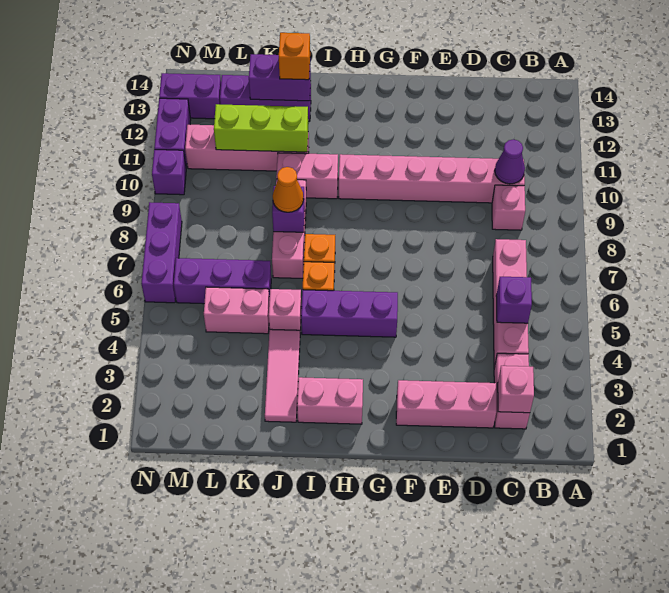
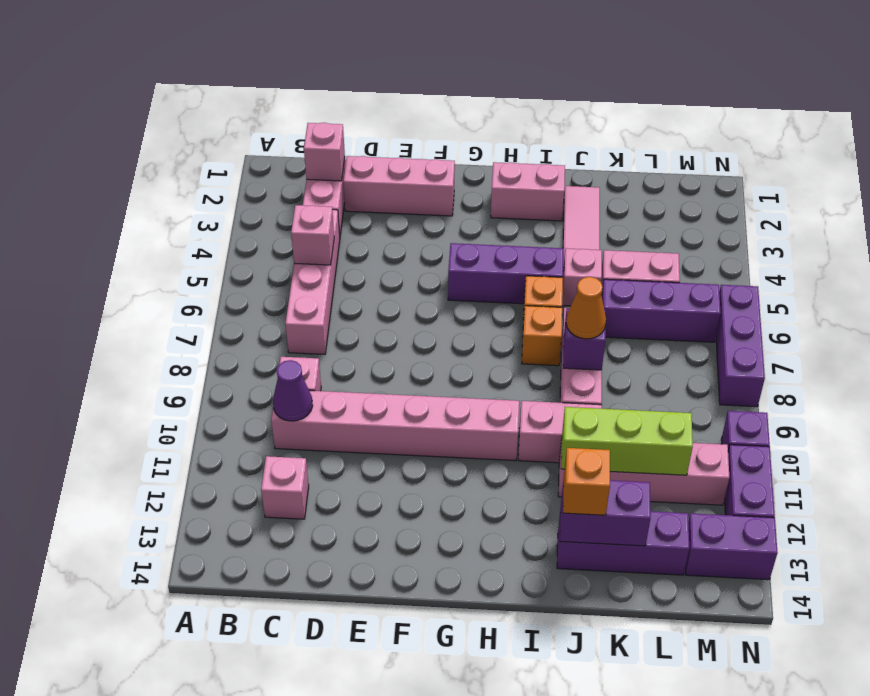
purple 1x1 brick [496,277,532,323] -> pink 1x1 brick [291,205,334,265]
none -> pink 1x1 brick [261,456,309,519]

